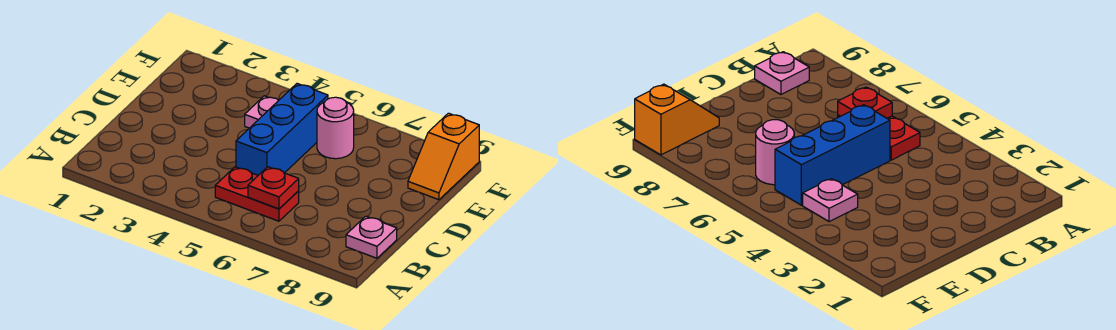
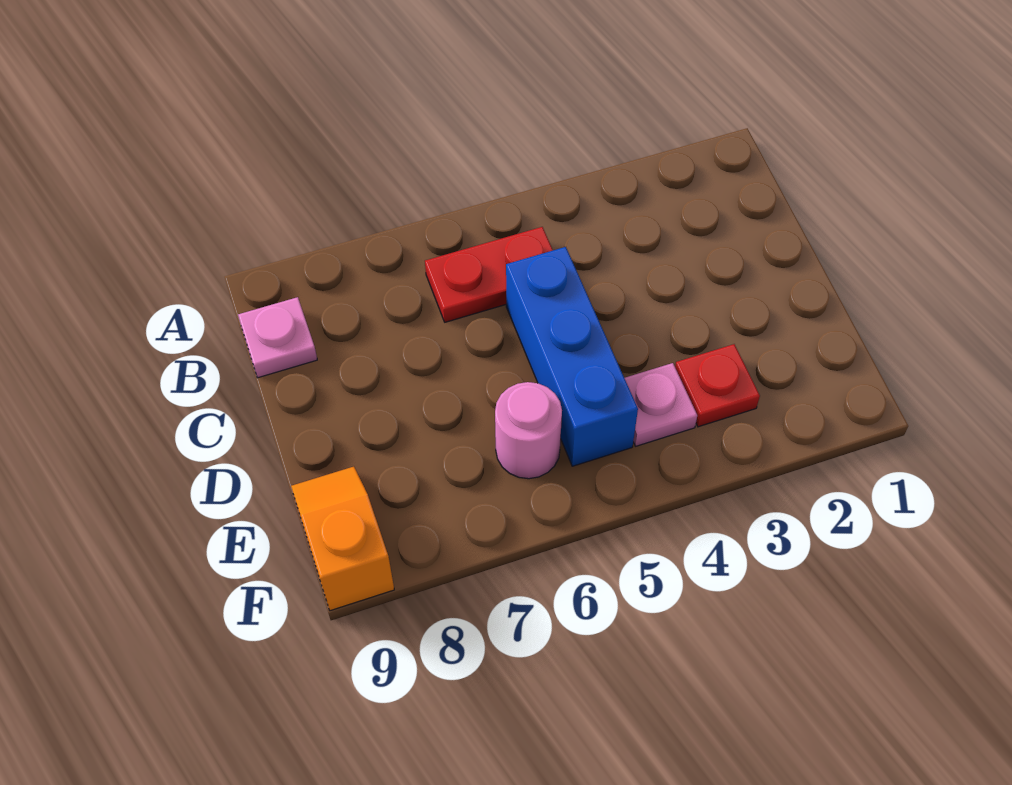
red 1x1 plate [248,167,299,209] -> red 1x1 plate moved to [675,344,760,427]

